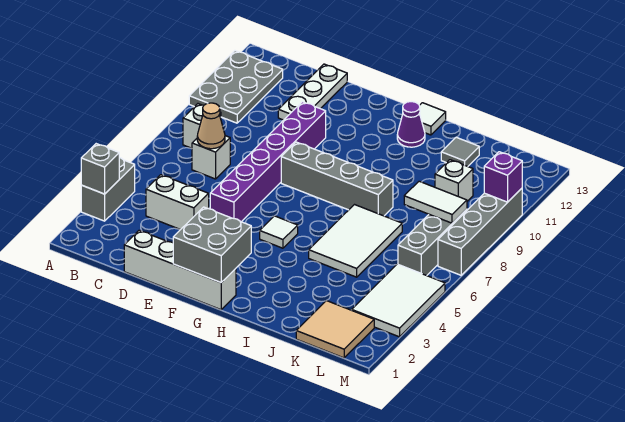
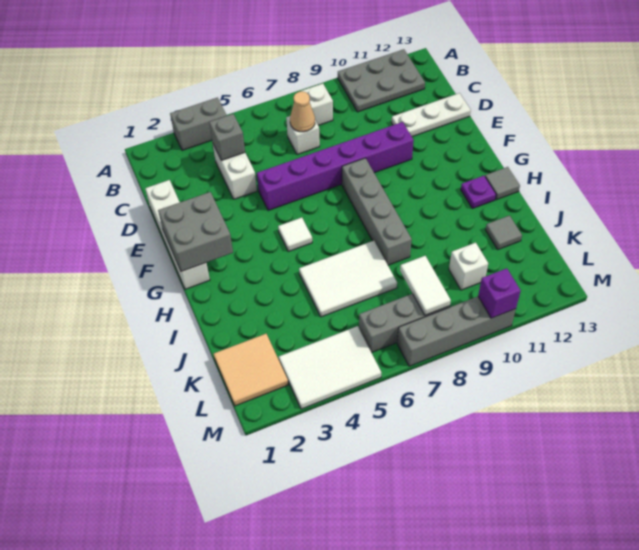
grey 1x1 brick [81,144,119,194] -> grey 1x1 brick moved to [209,114,245,161]
purple 1x1 cone [397,102,425,147] -> purple 1x1 plate [461,176,496,209]
white 1x1 tile [419,103,446,135] -> grey 1x1 tile [485,167,520,200]

